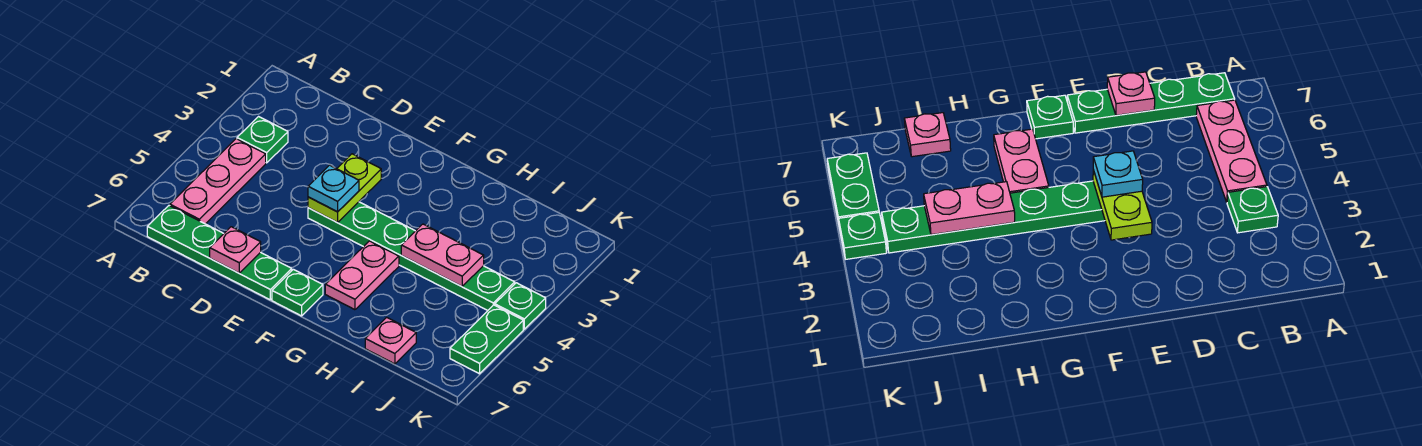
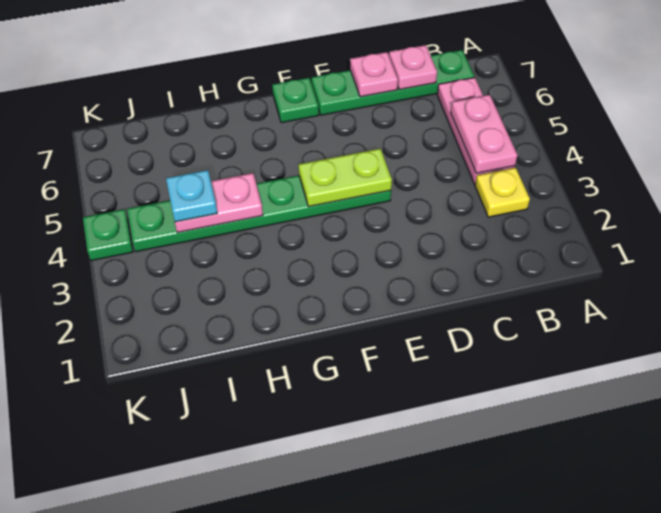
green 1x1 plate [237,117,288,163] -> yellow 1x1 plate [475,168,530,217]
lime 1x2 plate [308,154,381,223] -> lime 1x2 plate turned to [298,149,392,207]
cyan 1x1 plate [308,165,359,212] -> cyan 1x1 plate moved to [166,170,217,222]
pink 1x2 plate [325,241,399,310] -> pink 1x2 plate moved to [451,95,517,173]
pink 1x1 plate [365,317,416,364] -> pink 1x1 plate moved to [389,45,437,90]
green 1x2 plate [450,305,523,374] -> none

